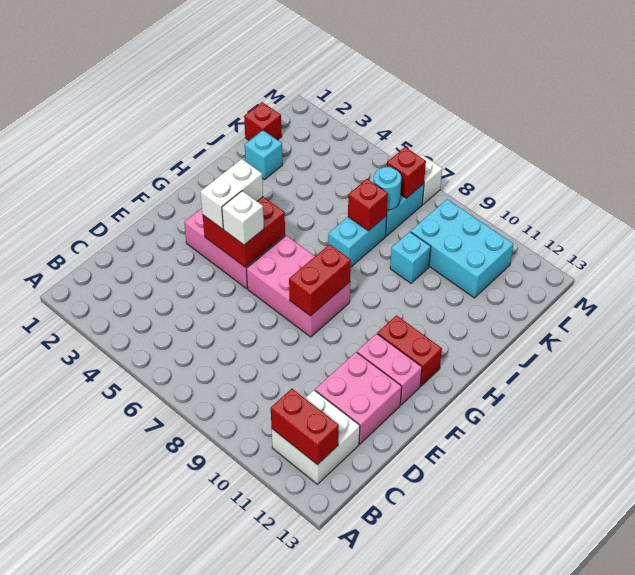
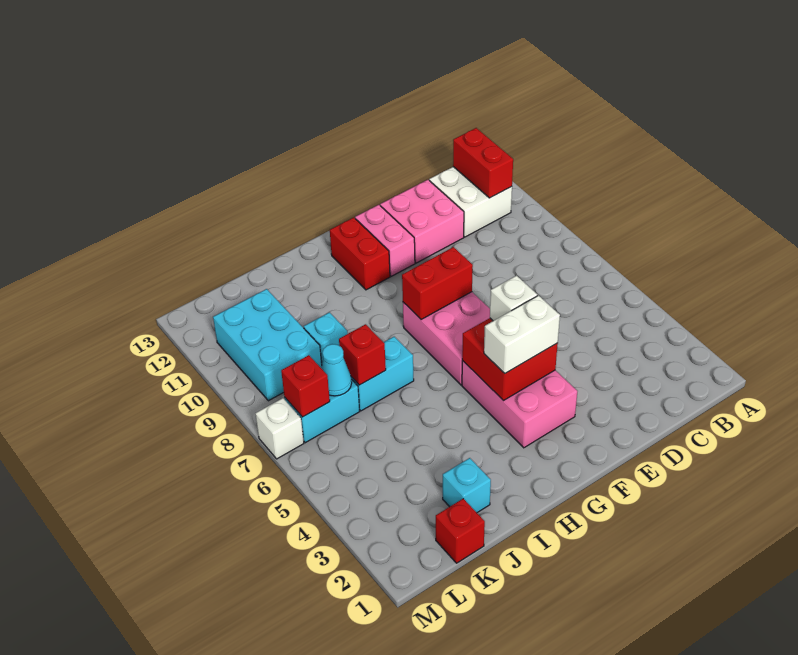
cyan 1x1 round brick [373,167,401,210] -> cyan 1x1 cone [321,344,352,396]

